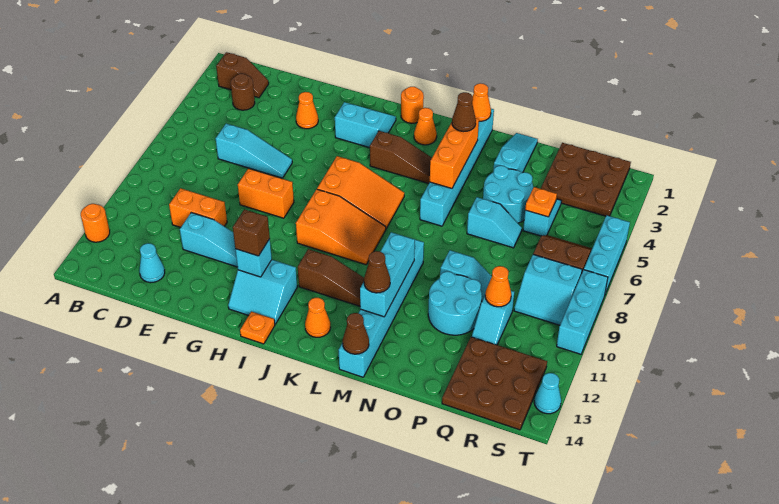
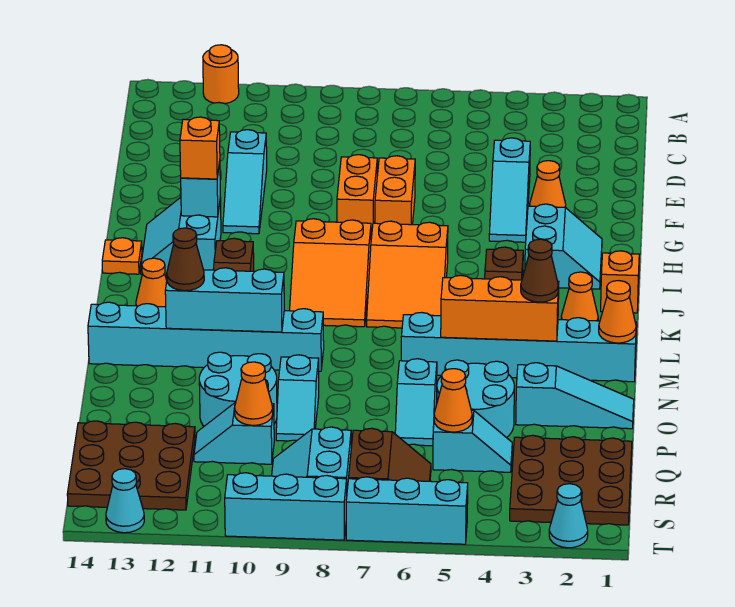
brown 1x2 slope [216,52,269,98] -> none
brown 1x1 round brick [231,74,255,110] -> none
cyan 1x3 slope [216,124,292,178] -> cyan 1x3 slope moved to [489,138,530,242]
orange 1x2 brick [169,188,227,227] -> orange 1x2 brick moved to [375,156,415,225]
cyan 1x1 cone [139,243,165,283] -> cyan 1x1 cone moved to [549,484,588,548]
brown 1x1 brick [233,209,270,256] -> orange 1x1 brick [180,117,220,179]
orange 1x1 round brick [401,87,424,123] -> orange 1x1 brick [601,251,639,313]
brown 1x1 cone [343,313,369,354] -> none
orange 1x1 plate [525,187,557,217] -> orange 1x1 cone [434,369,472,432]

